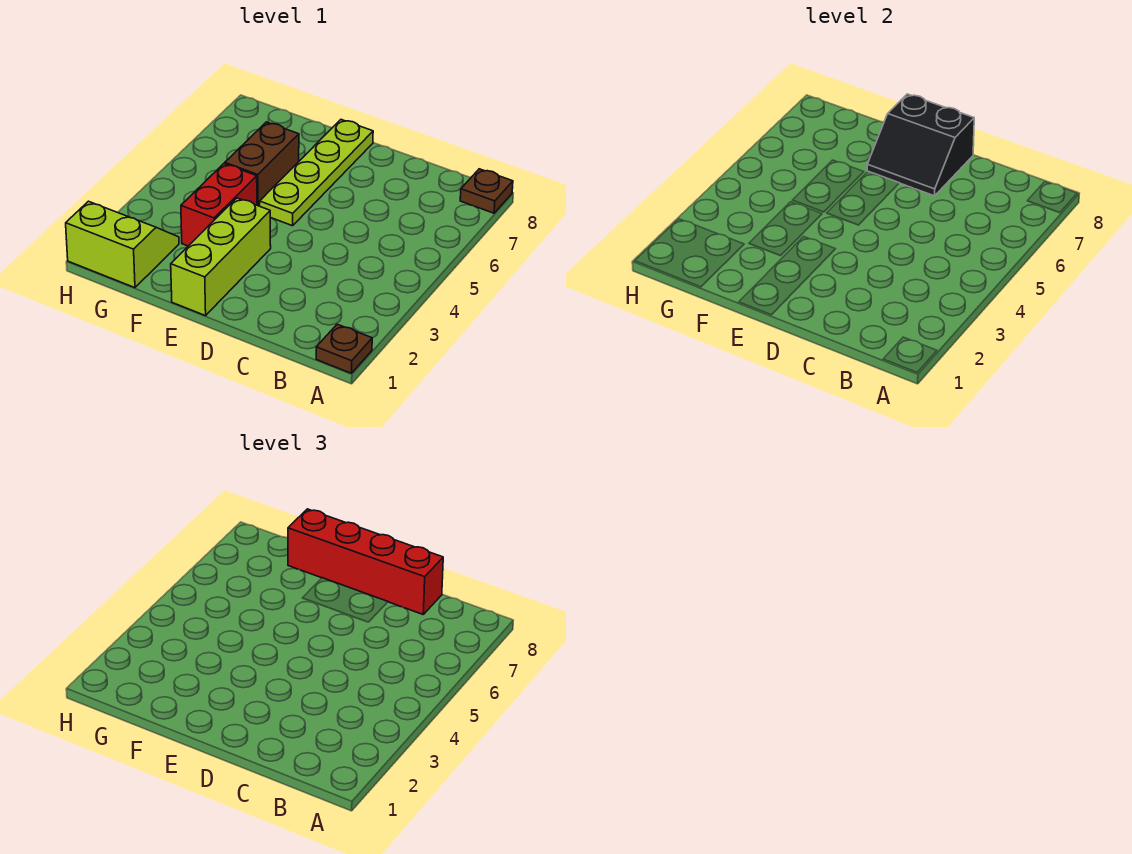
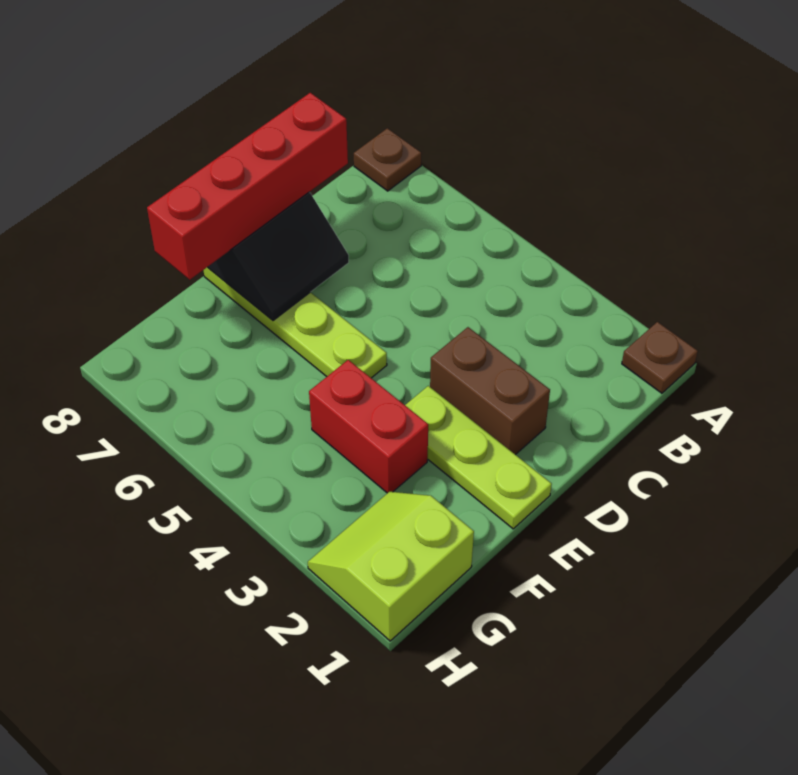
lime 1x3 brick [171,198,271,316] -> lime 1x3 plate [405,386,552,529]
brown 1x2 brick [225,122,299,206] -> brown 1x2 brick moved to [430,327,550,455]

